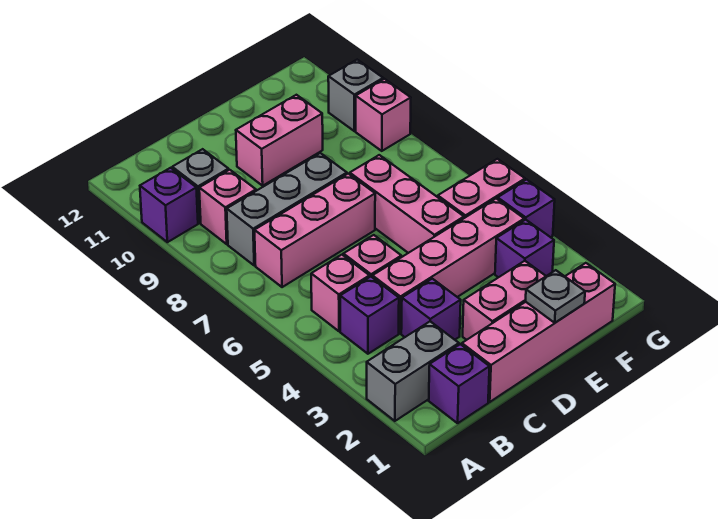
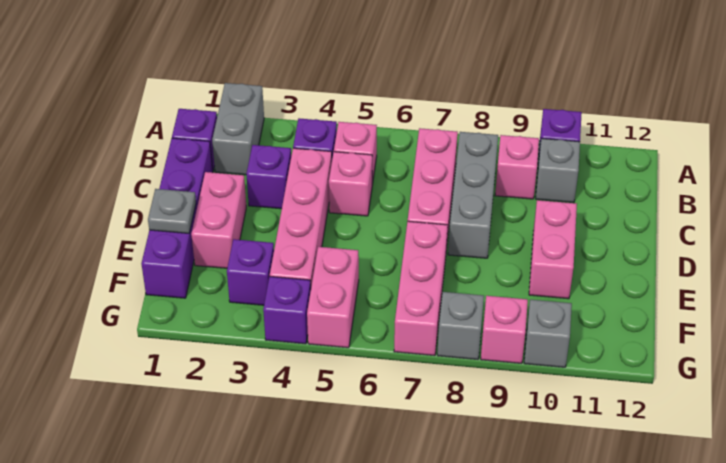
pink 1x4 brick [462,263,615,402] -> purple 1x4 brick [141,138,213,298]
pink 1x3 brick [350,155,464,253] -> pink 1x3 brick turned to [394,221,448,356]
none -> grey 1x1 brick [437,292,484,359]

